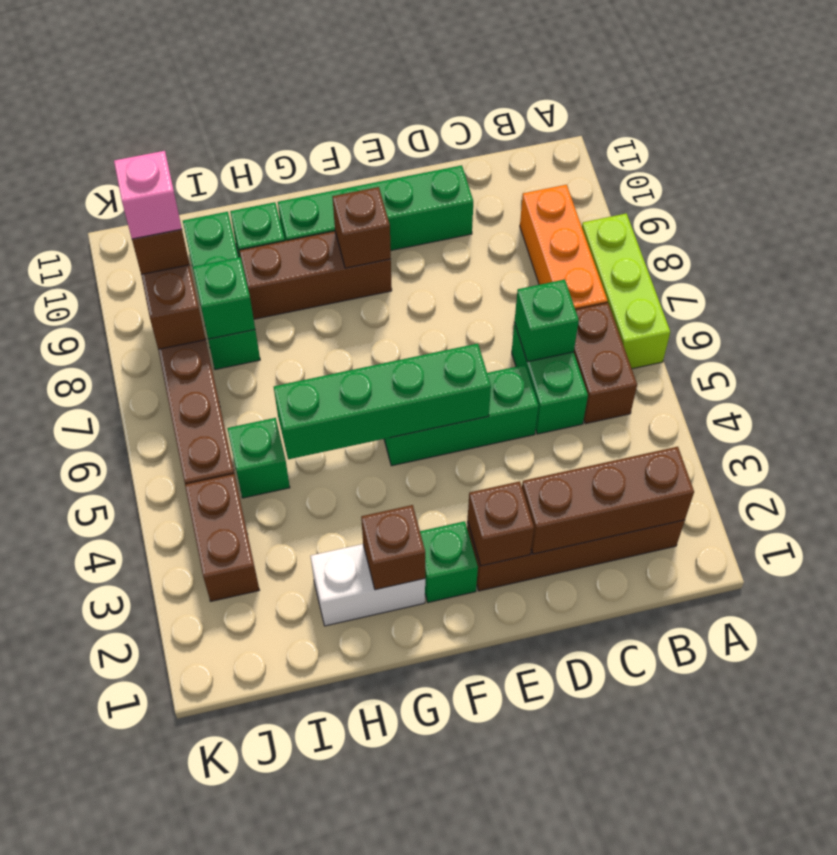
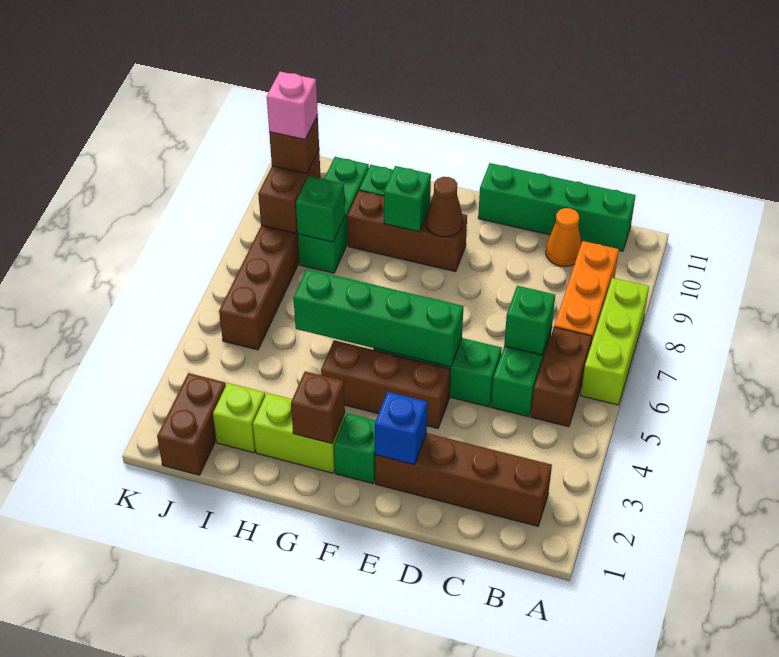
brown 1x3 brick [522,447,694,554] -> brown 1x3 brick moved to [321,340,450,429]
none -> orange 1x1 cone [546,208,582,267]
green 1x4 brick [278,165,473,250] -> green 1x4 brick moved to [478,163,636,251]
brown 1x1 brick [468,481,534,566] -> blue 1x1 brick [375,392,427,465]
brown 1x1 brick [332,187,391,268] -> brown 1x1 cone [426,177,463,237]
white 1x2 brick [311,544,425,626] -> lime 1x2 brick [253,393,345,473]
none -> lime 1x1 brick [213,383,265,453]
green 1x1 brick [227,418,290,498] -> green 1x1 brick moved to [384,166,431,232]
brown 1x2 brick [185,474,259,601] -> brown 1x2 brick moved to [157,373,226,475]

